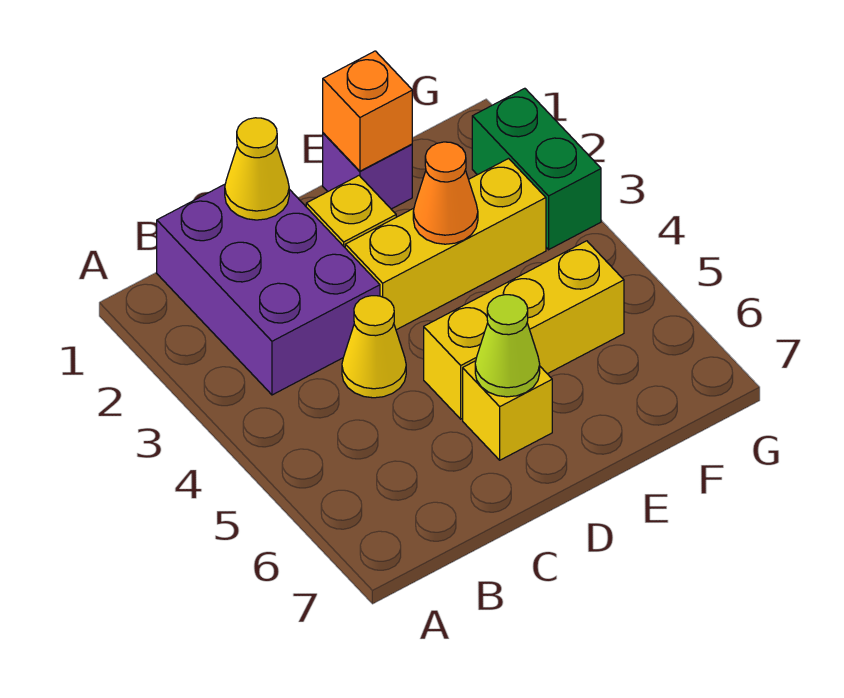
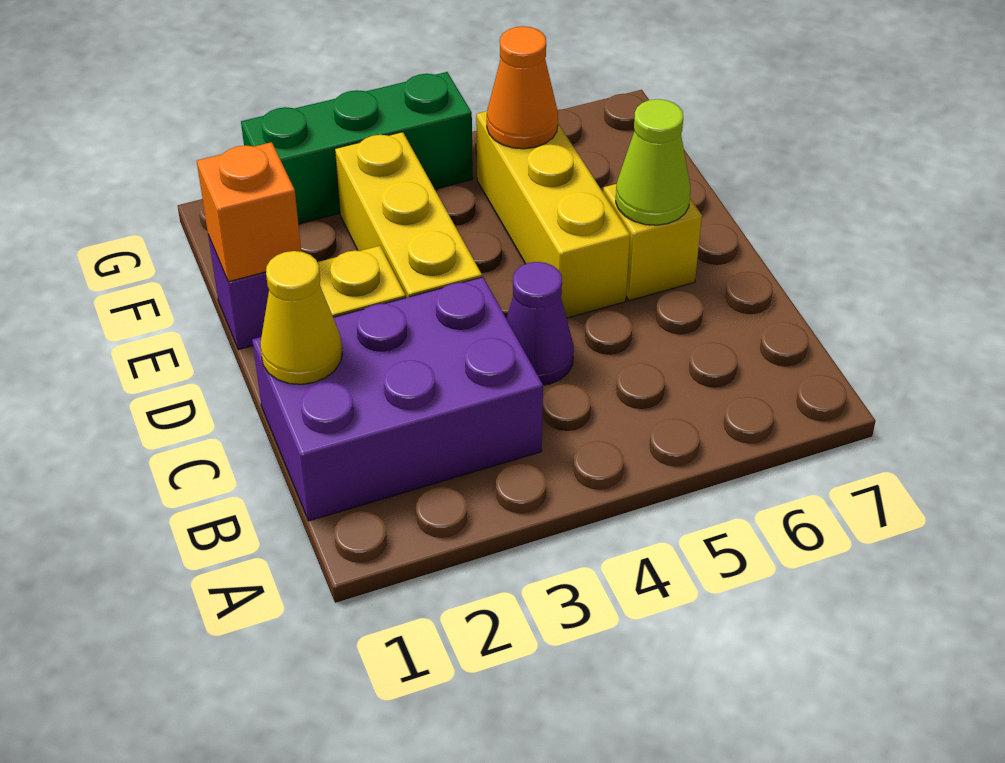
yellow 1x1 cone [342,296,406,398] -> purple 1x1 cone [506,262,574,385]
orange 1x1 cone [413,142,478,244] -> orange 1x1 cone moved to [487,26,558,149]
green 1x2 brick [472,88,601,250] -> green 1x3 brick [241,72,473,224]

